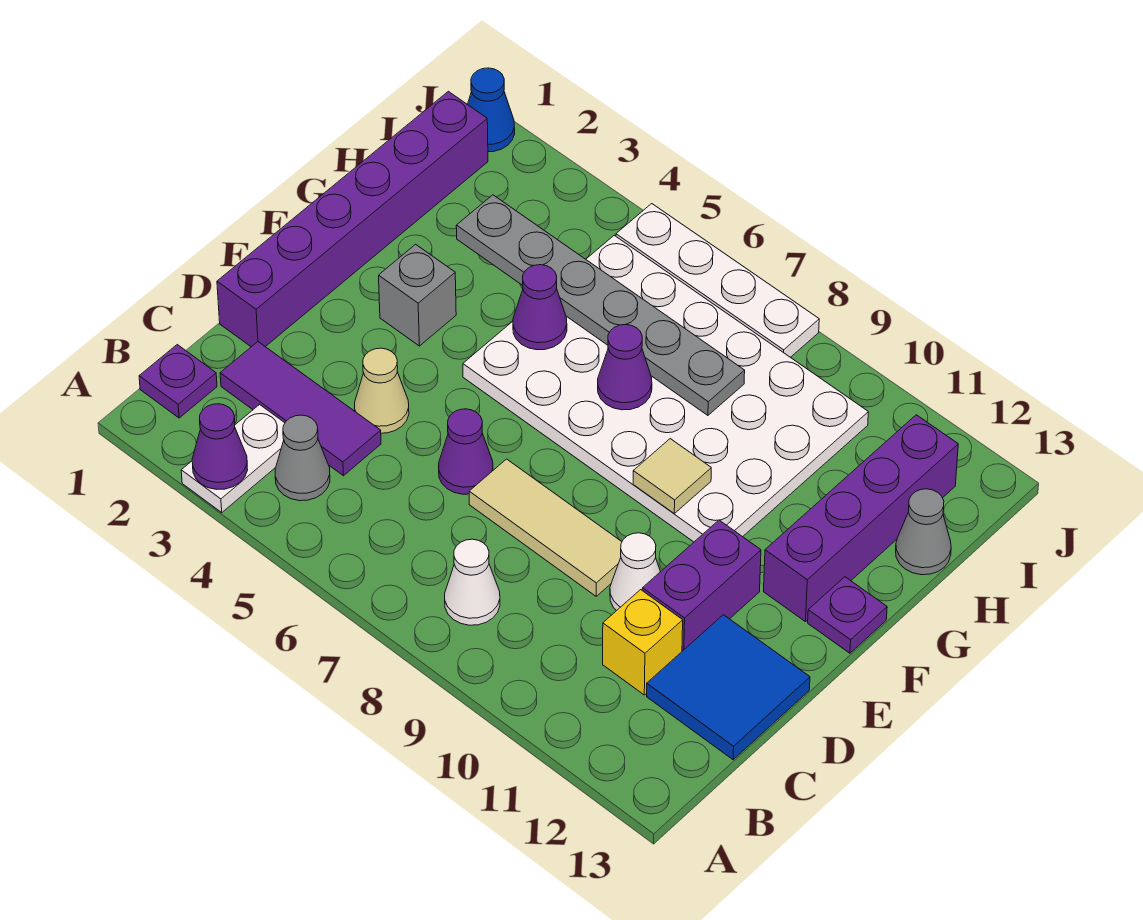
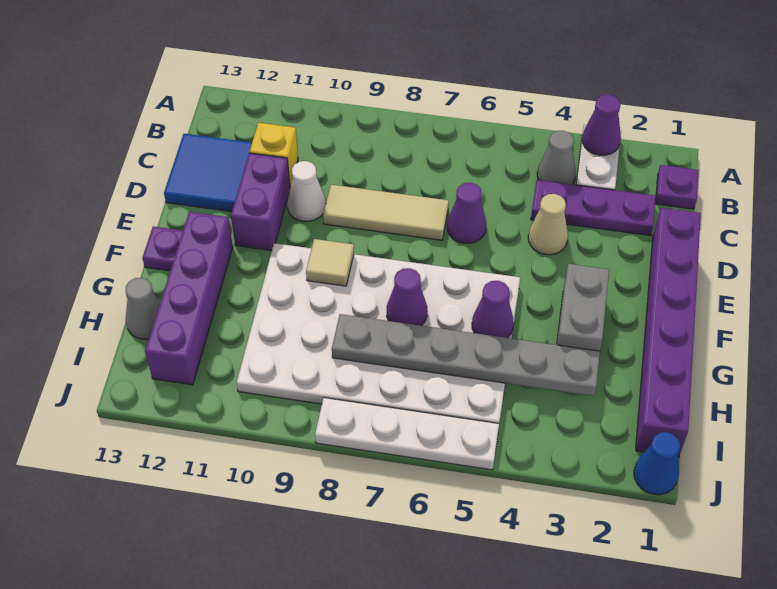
white 1x1 cone [445,539,500,625] -> none
purple 1x3 tile [220,342,381,476] -> purple 1x3 plate [531,180,656,236]
grey 1x1 brick [379,244,456,346] -> grey 1x2 brick [557,264,609,351]

